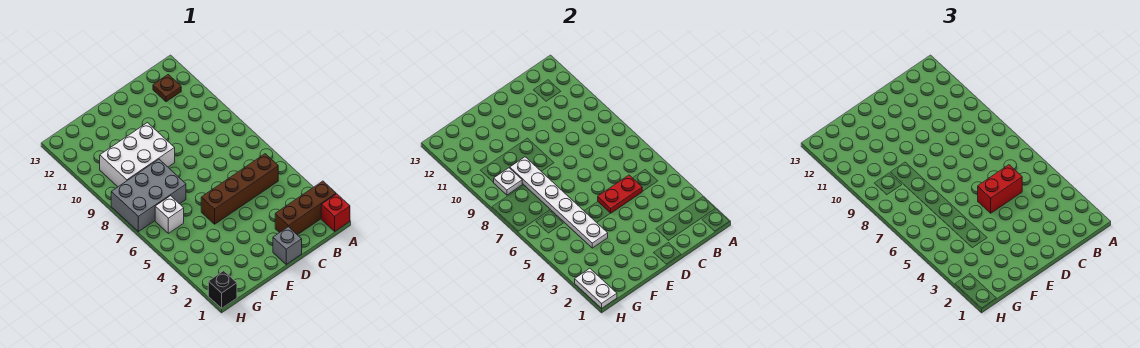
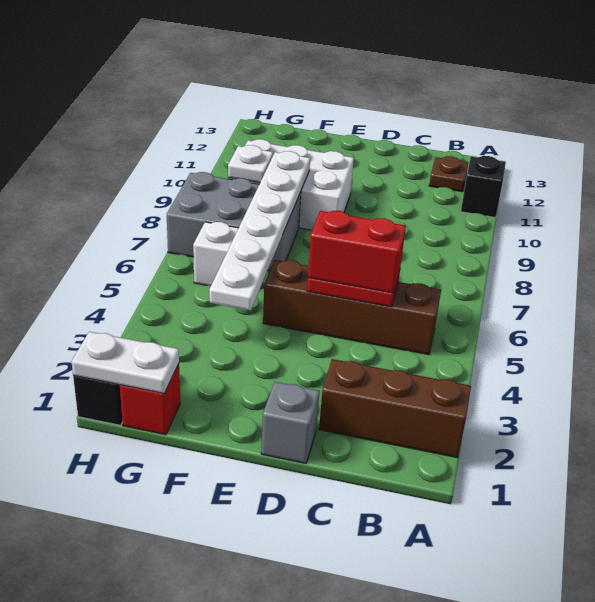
red 1x1 brick [321,194,350,231] -> red 1x1 brick moved to [120,364,180,435]
none -> black 1x1 brick [461,156,506,217]
white 1x2 plate [575,268,617,308] -> white 1x2 plate turned to [71,332,179,393]

